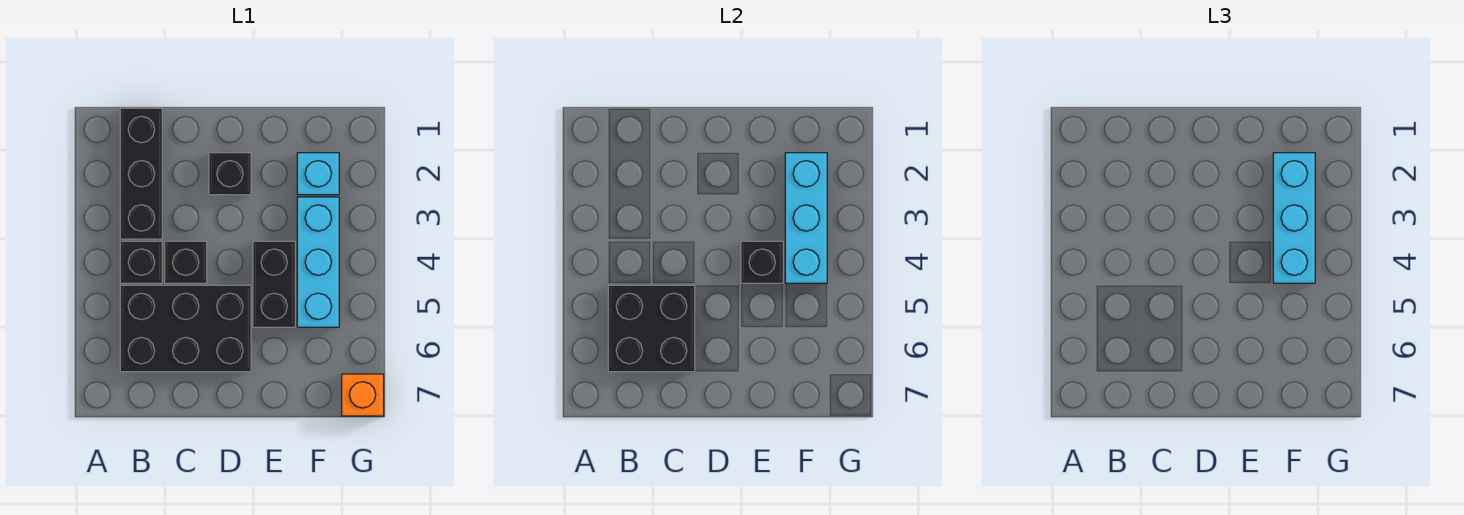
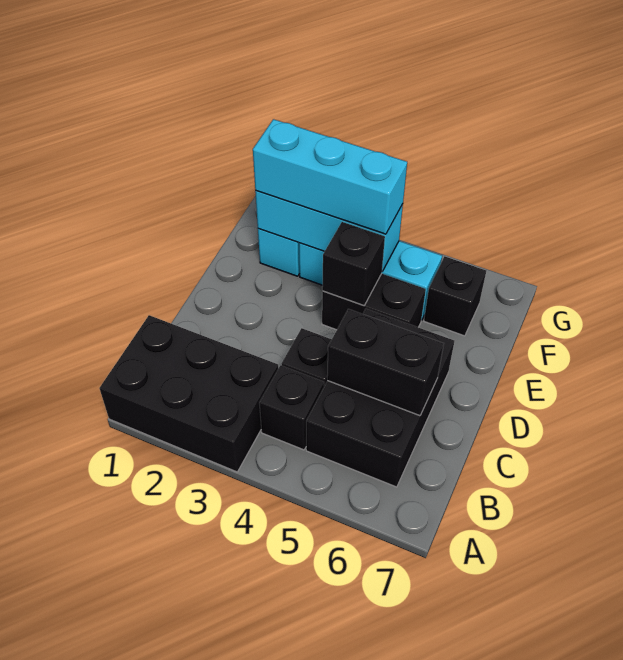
black 1x3 brick [120,108,162,239] -> black 2x3 brick [99,315,278,472]
black 2x2 brick [608,285,695,372] -> black 1x2 brick [327,309,444,416]
black 1x1 brick [209,153,251,195] -> black 1x1 brick moved to [424,256,486,336]
orange 1x1 brick [342,374,384,416] -> none

